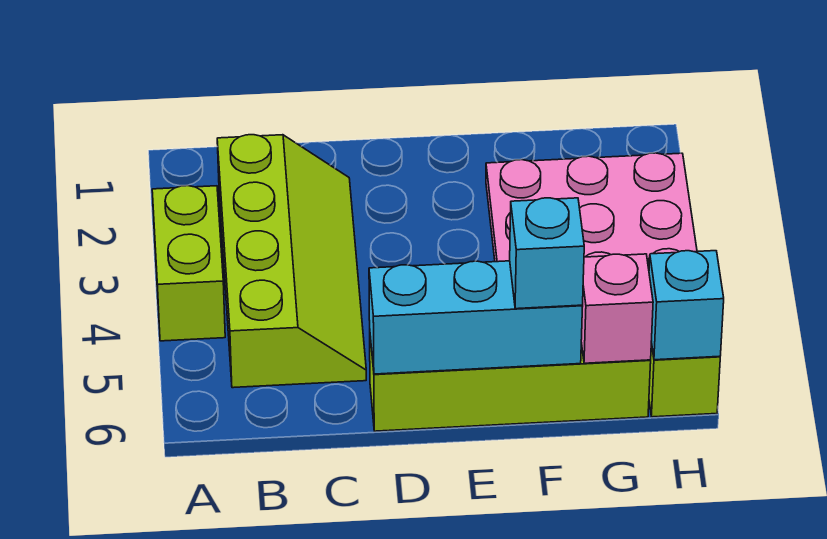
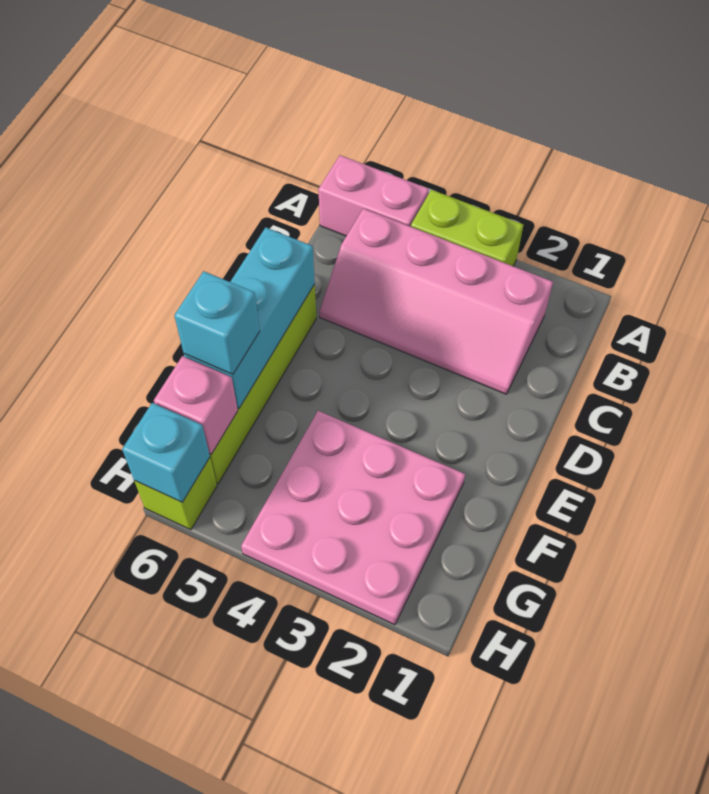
none -> pink 1x2 brick [318,155,429,236]
lime 2x4 slope [217,135,366,388] -> pink 2x4 slope [320,209,553,394]

